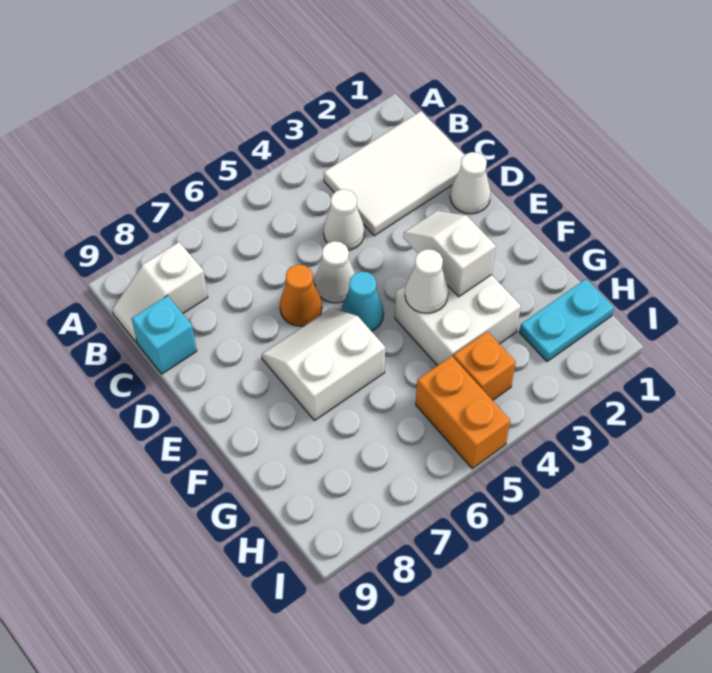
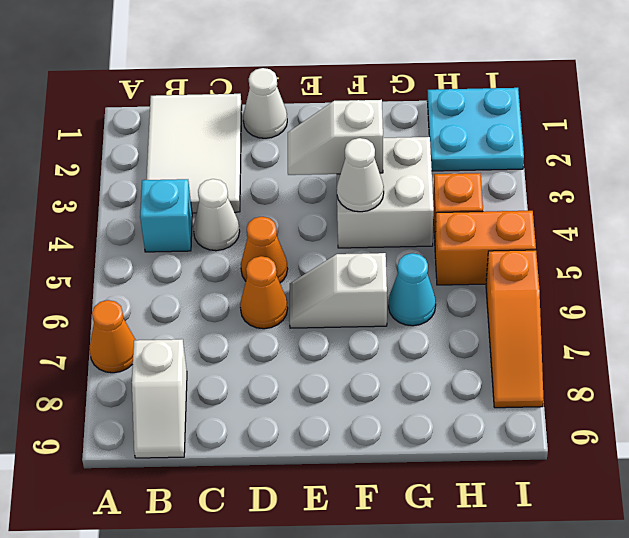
none -> orange 1x1 cone [89,300,135,373]
cyan 1x1 brick [132,296,197,374] -> cyan 1x1 brick moved to [140,179,192,252]
white 1x1 cone [315,241,355,303] -> orange 1x1 cone [241,217,288,283]
cyan 1x1 cone [342,272,384,331] -> cyan 1x1 cone moved to [389,253,436,326]
white 2x2 slope [262,308,385,421] -> white 1x2 slope [290,253,387,328]
cyan 1x2 plate [519,279,614,362] -> cyan 2x2 plate [428,88,524,171]
none -> orange 1x3 slope [486,250,544,408]

